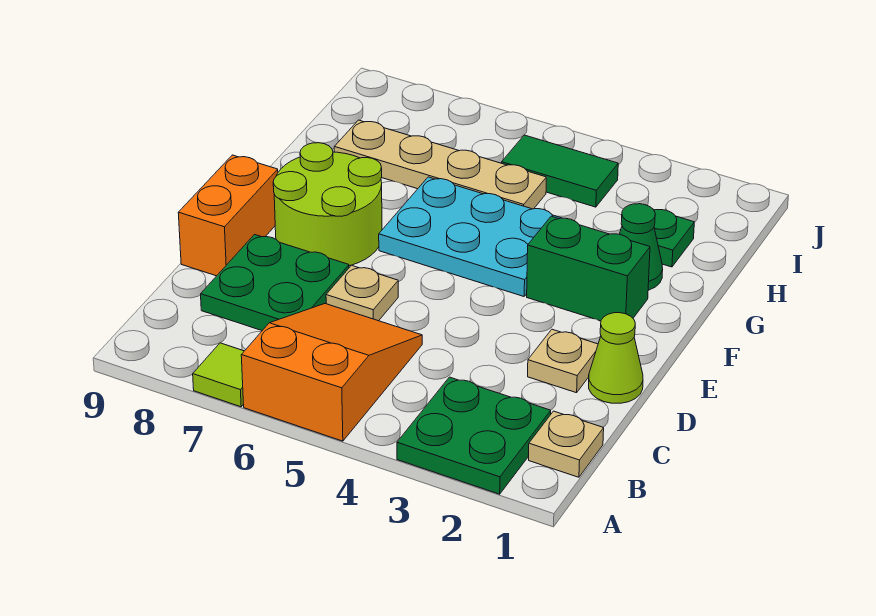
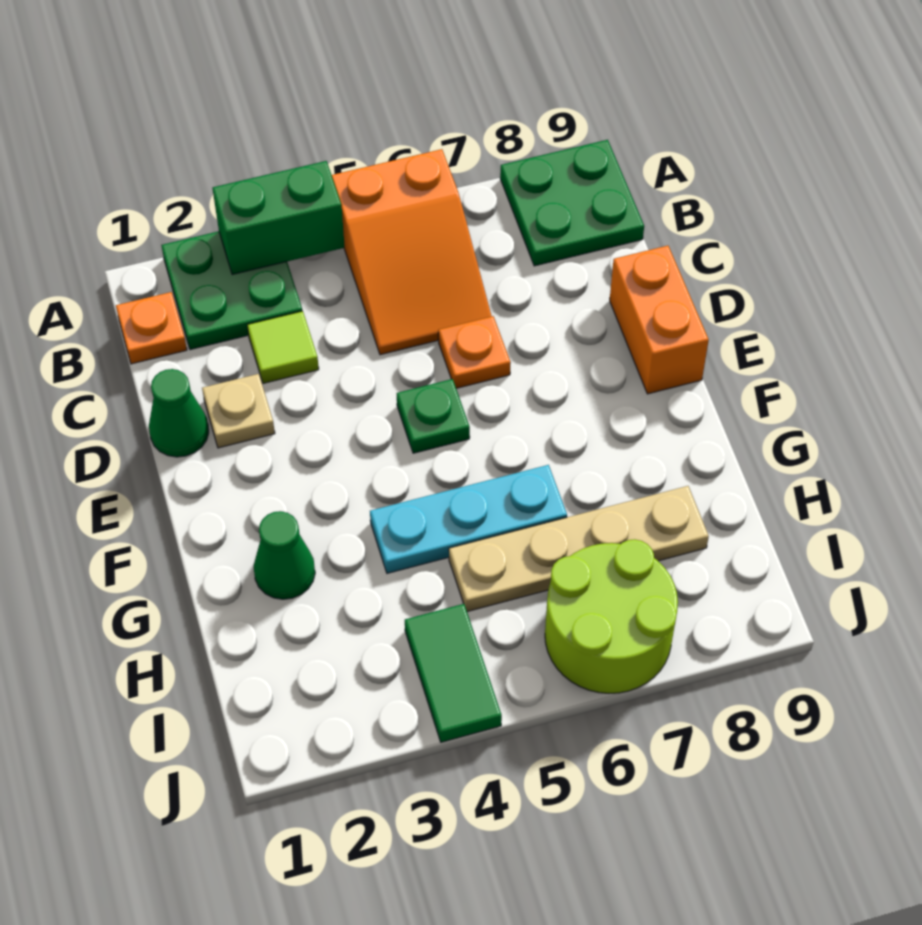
lime 1x1 tile [193,343,244,407] -> lime 1x1 tile moved to [247,311,319,383]
tan 1x1 plate [529,411,604,477] -> orange 1x1 plate [116,292,187,364]
green 2x2 plate [201,235,349,331] -> green 2x2 plate moved to [500,140,644,266]
lime 1x1 cone [589,313,643,403] -> green 1x1 cone [149,369,209,457]
tan 1x1 plate [326,265,398,321] -> orange 1x1 plate [438,316,511,388]
lime 2x2 round brick [273,143,382,266] -> lime 2x2 round brick moved to [545,539,678,693]
green 1x2 brick [527,216,650,321] -> green 1x2 brick moved to [213,161,345,275]
cyan 2x3 plate [379,177,560,296] -> cyan 1x3 plate [370,465,567,573]
green 1x1 plate [654,210,694,267] -> green 1x1 plate moved to [397,379,470,453]
green 1x2 tile [502,135,618,207] -> green 1x2 tile turned to [405,604,502,742]

